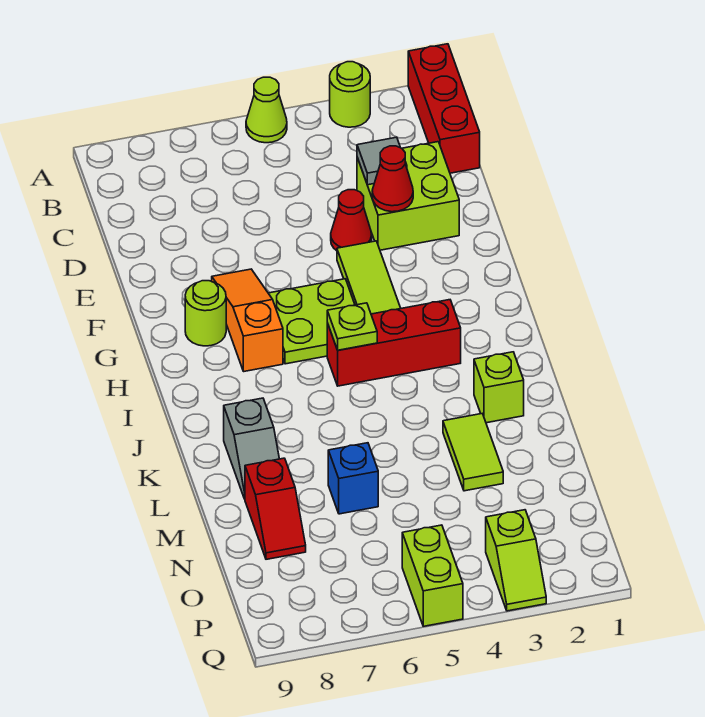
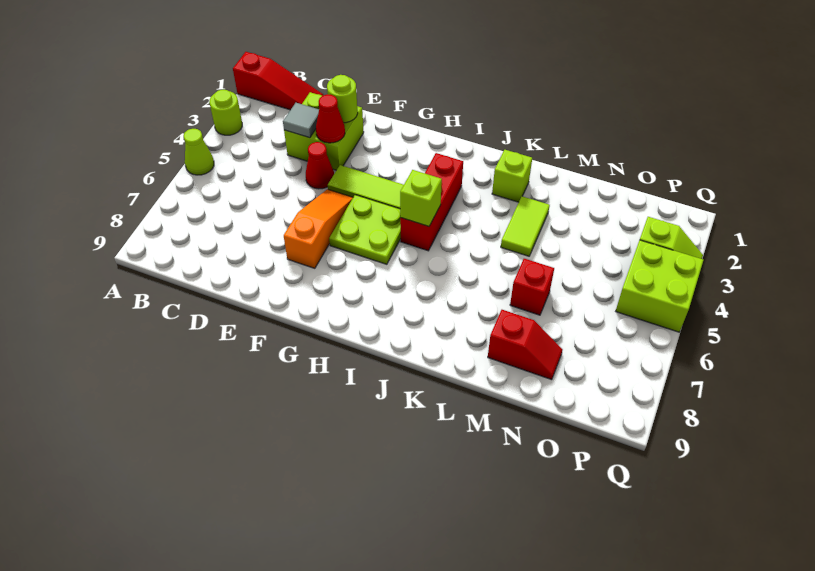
red 1x3 brick [408,44,480,173] -> red 1x3 slope [233,52,323,110]
orange 1x3 slope [212,269,283,371] -> orange 1x3 slope turned to [284,189,353,268]
lime 1x1 round brick [185,281,226,346] -> lime 1x1 round brick moved to [327,75,358,123]
lime 1x1 plate [327,303,377,350] -> lime 1x1 brick [400,170,442,226]
grey 1x2 slope [224,398,279,499] -> none
lime 1x2 tile [443,414,503,491] -> lime 1x2 tile turned to [501,196,550,256]
blue 1x1 brick [328,443,378,514] -> red 1x1 brick [510,259,554,315]
lime 1x2 brick [402,525,463,626] -> lime 2x2 brick [616,240,703,332]

